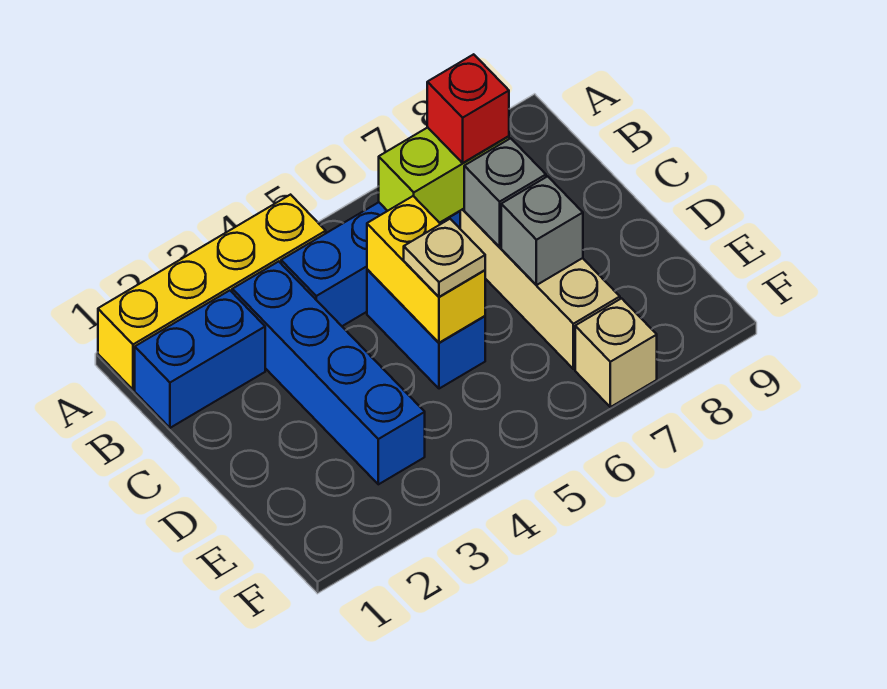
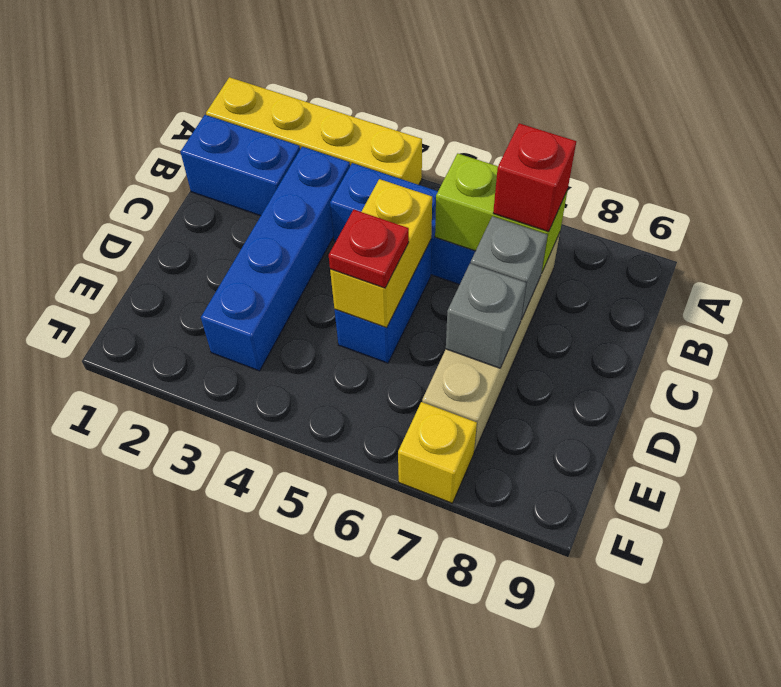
tan 1x1 plate [404,219,485,297] -> red 1x1 plate [329,210,409,288]
tan 1x1 brick [575,298,657,407] -> yellow 1x1 brick [398,402,477,503]

